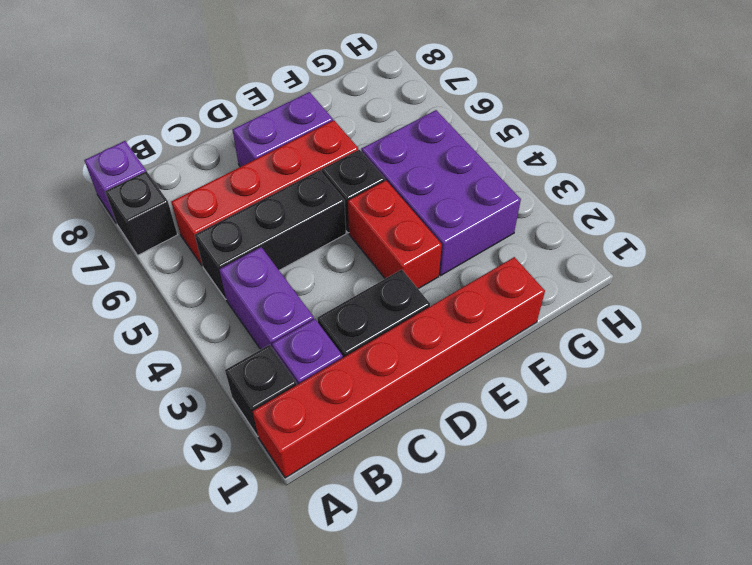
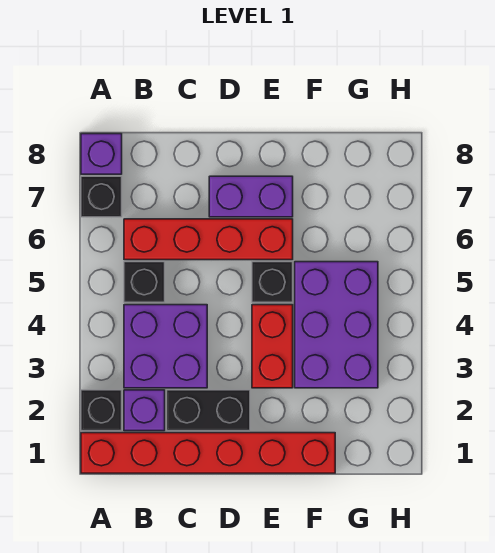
purple 1x2 brick [219,247,314,349] -> purple 2x2 brick [124,305,207,388]
black 1x3 brick [195,170,346,299] -> black 1x1 brick [124,262,165,302]

